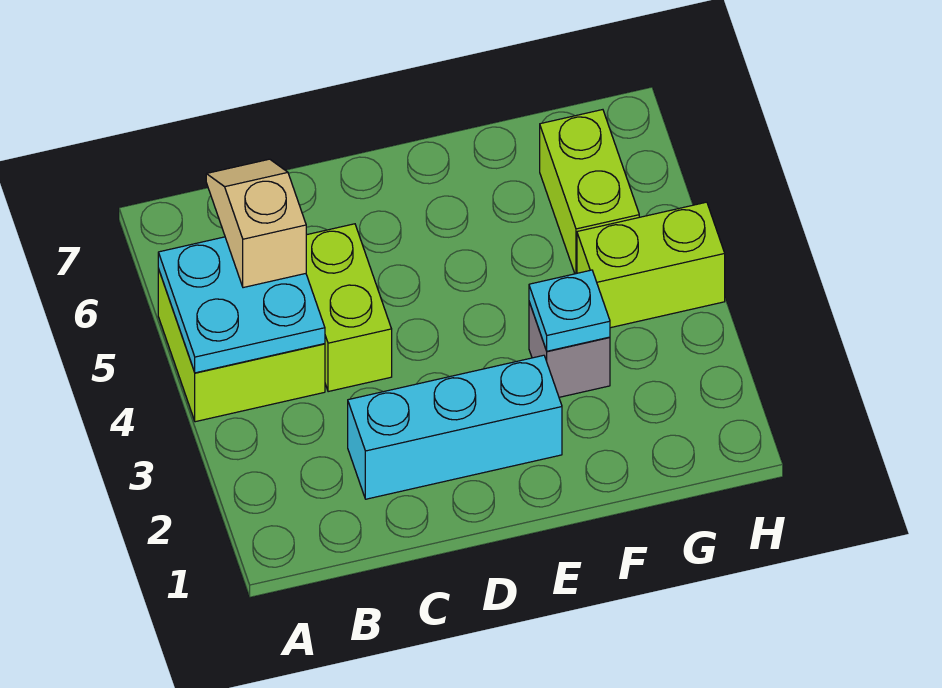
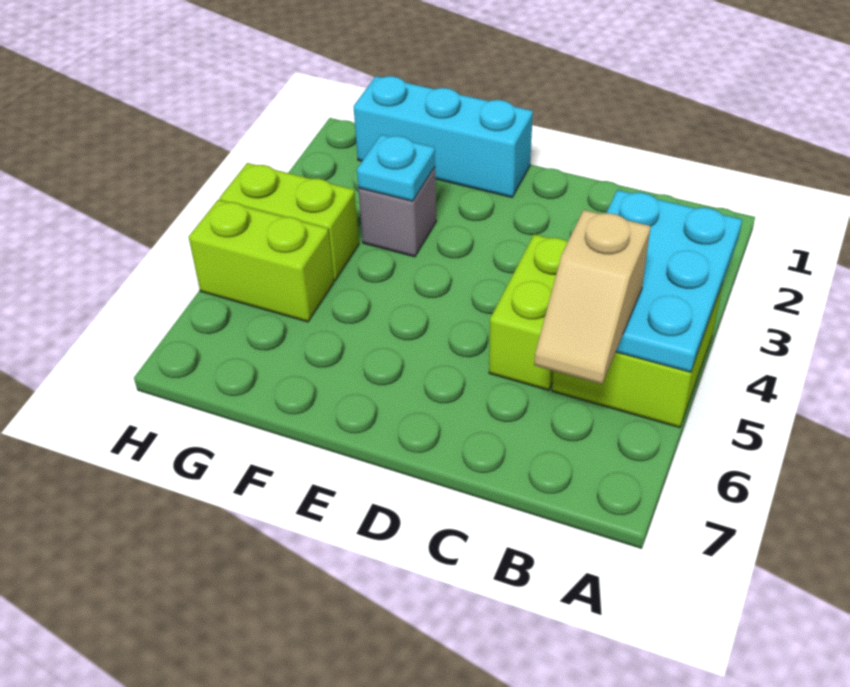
cyan 2x2 plate [158,237,325,373] -> cyan 2x3 plate [606,190,742,372]
cyan 1x3 brick [348,355,562,499] -> cyan 1x3 brick moved to [354,76,533,197]
lime 1x2 brick [540,110,639,274] -> lime 1x2 brick turned to [189,200,334,322]

